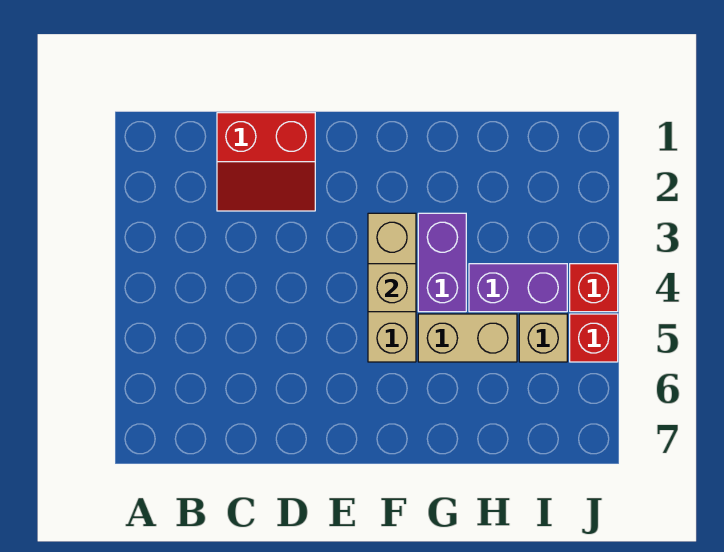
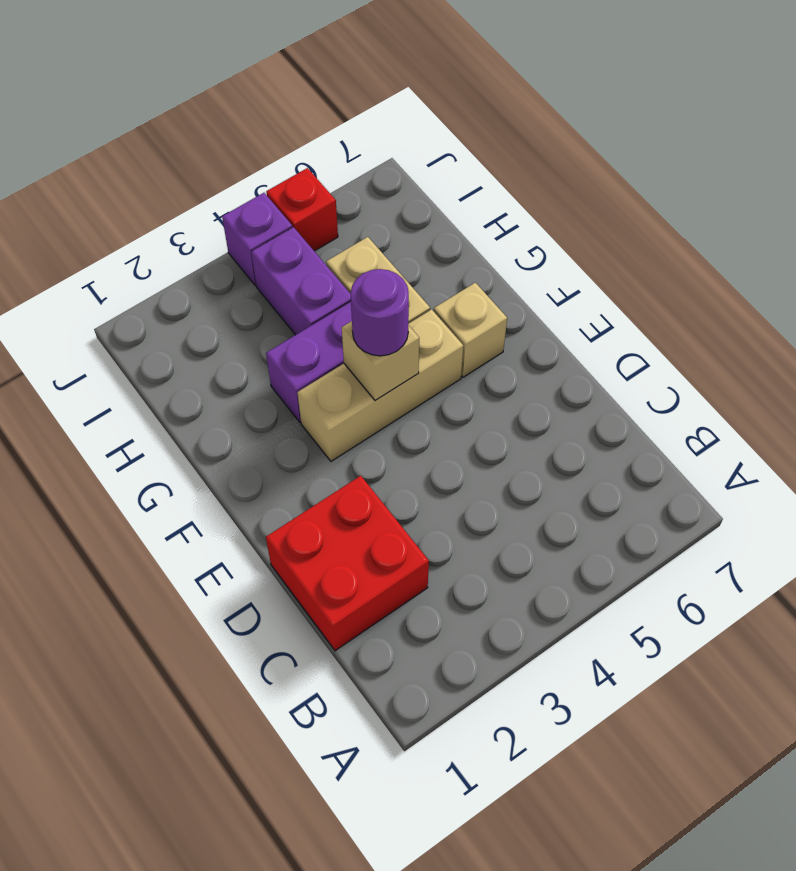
red 2x2 slope [217,113,315,211] -> red 2x2 brick [266,476,429,651]
none -> purple 1x1 round brick [351,269,409,356]
tan 1x1 brick [519,314,567,362] -> tan 1x1 brick moved to [434,283,507,377]
red 1x1 brick [570,264,618,312] -> purple 1x1 brick [222,193,292,286]

